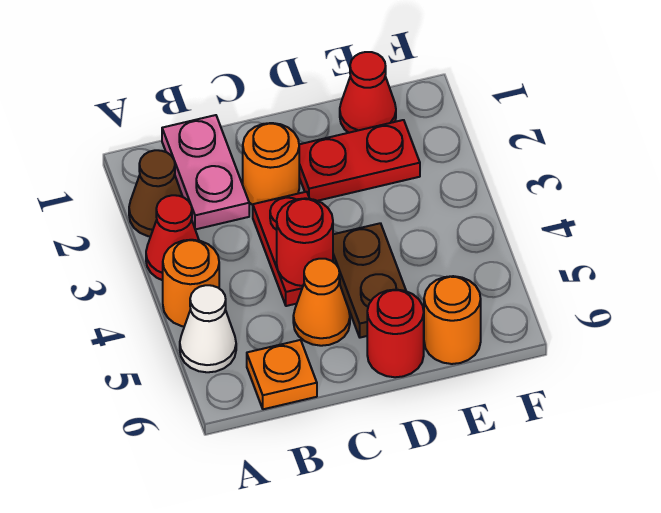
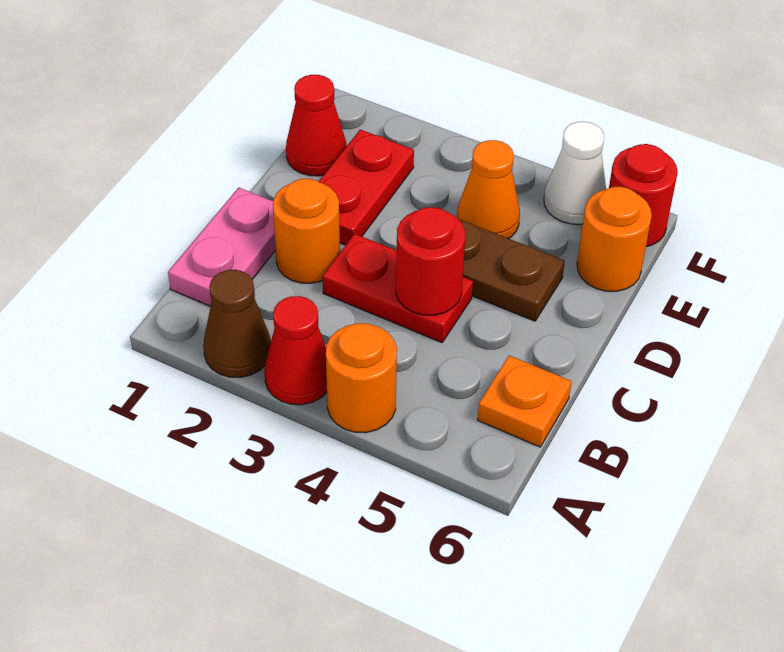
white 1x1 cone [180,285,236,372] -> white 1x1 cone moved to [544,122,606,224]
pink 1x2 plate [162,115,249,229] -> pink 1x2 plate turned to [168,188,276,307]
orange 1x1 cone [293,259,350,346] -> orange 1x1 cone moved to [457,140,520,239]
red 1x1 round brick [367,290,424,377] -> red 1x1 round brick moved to [609,144,678,247]

